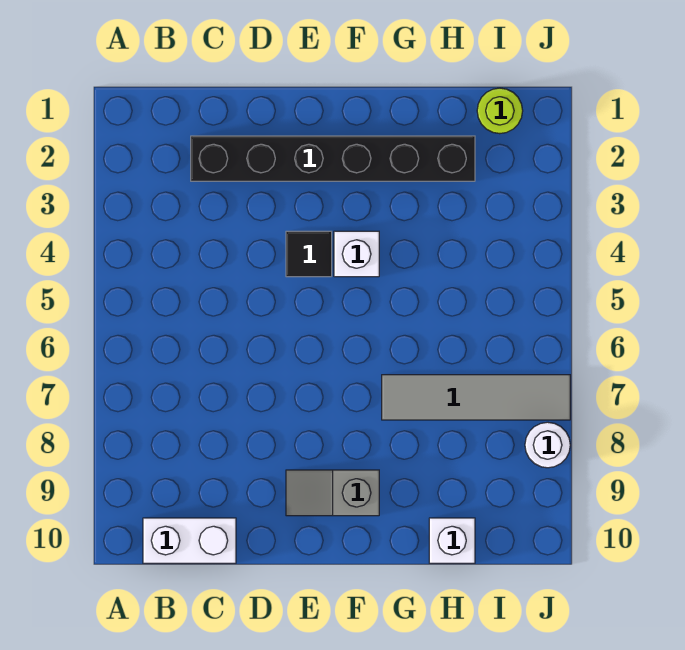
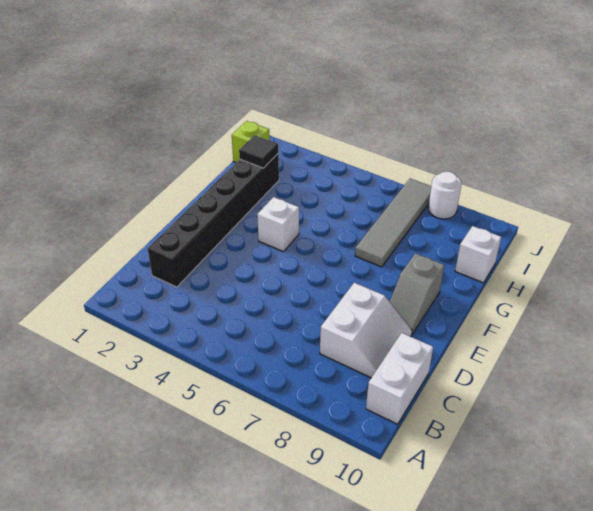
none -> white 2x2 slope [320,283,412,378]
black 1x1 tile [286,231,332,277] -> black 1x1 tile moved to [239,135,279,168]
lime 1x1 round brick [477,88,523,134] -> lime 1x1 brick [232,121,270,162]

